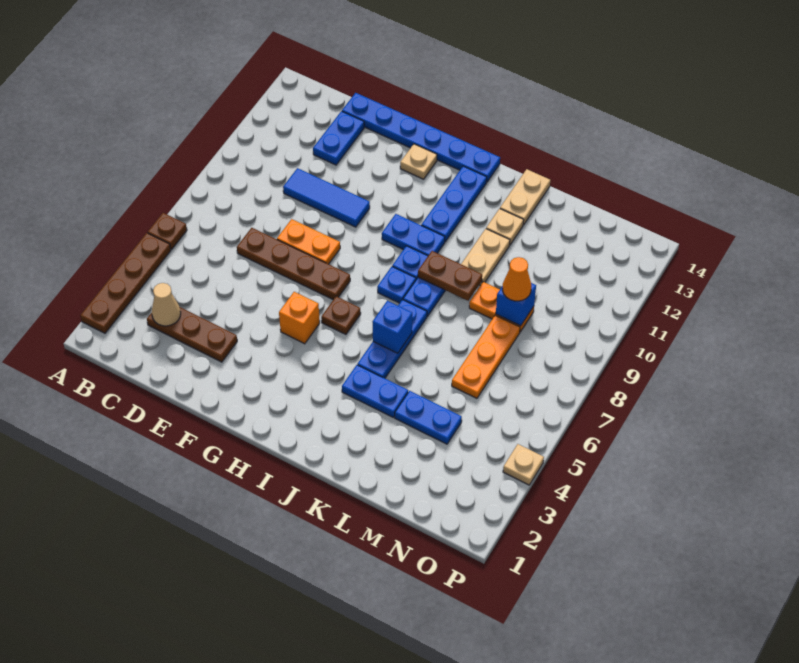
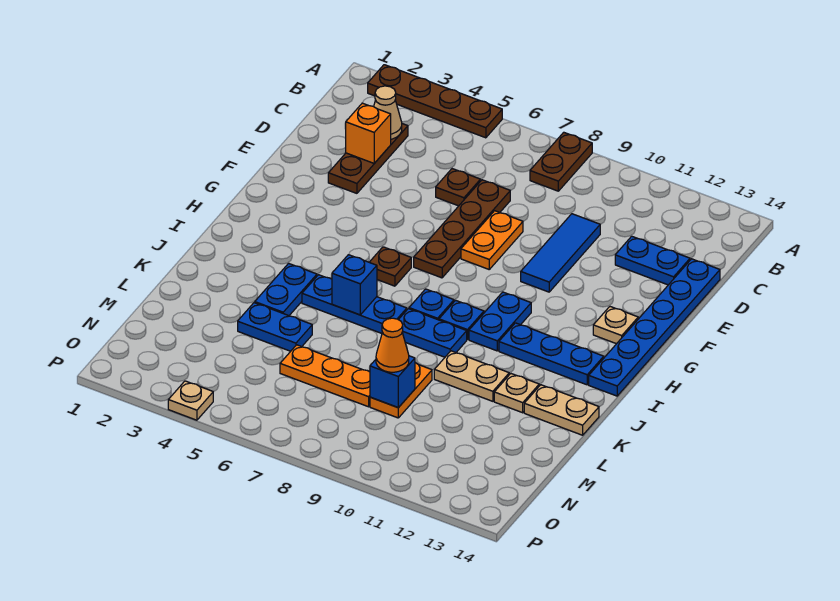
brown 1x1 plate [148,213,187,249] -> brown 1x1 plate moved to [436,169,480,206]
orange 1x1 brick [279,292,320,344] -> orange 1x1 brick moved to [346,103,391,163]
brown 1x2 plate [418,251,482,301] -> brown 1x2 plate moved to [530,132,592,191]
blue 1x2 plate [395,391,462,444] -> blue 1x2 plate turned to [238,303,312,351]

